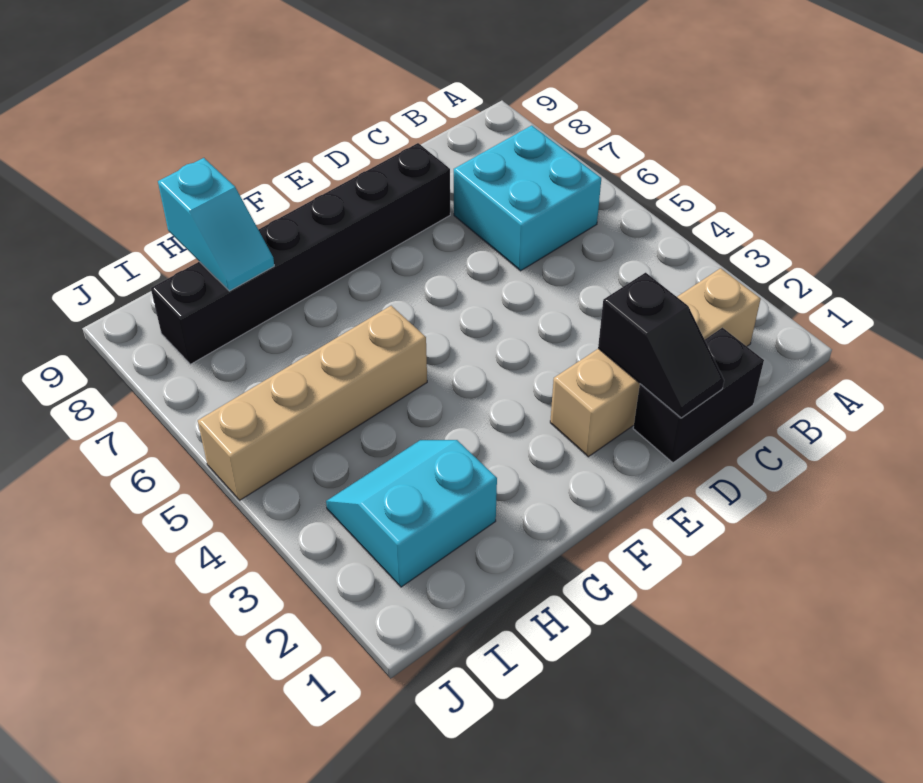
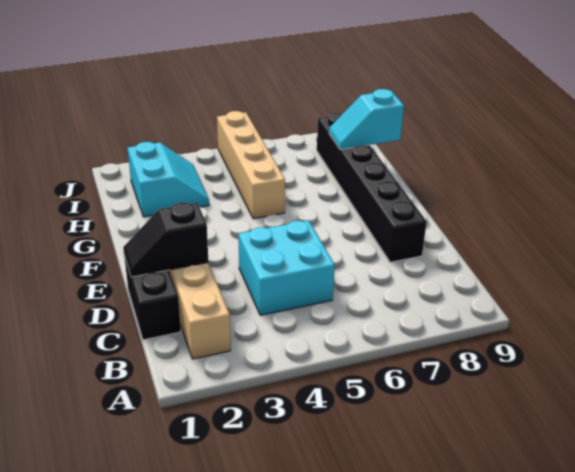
cyan 2x2 brick [454,125,601,271] -> cyan 2x2 brick moved to [239,221,335,315]

